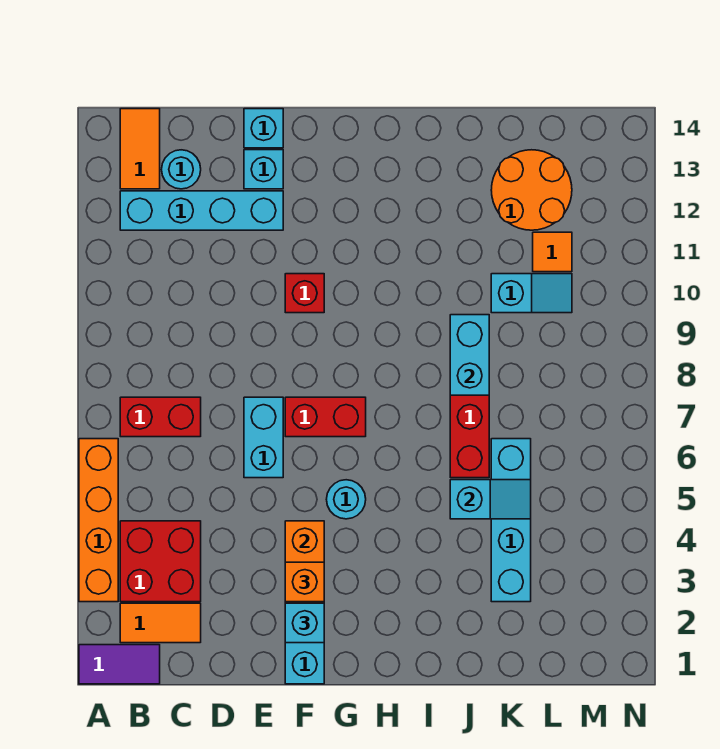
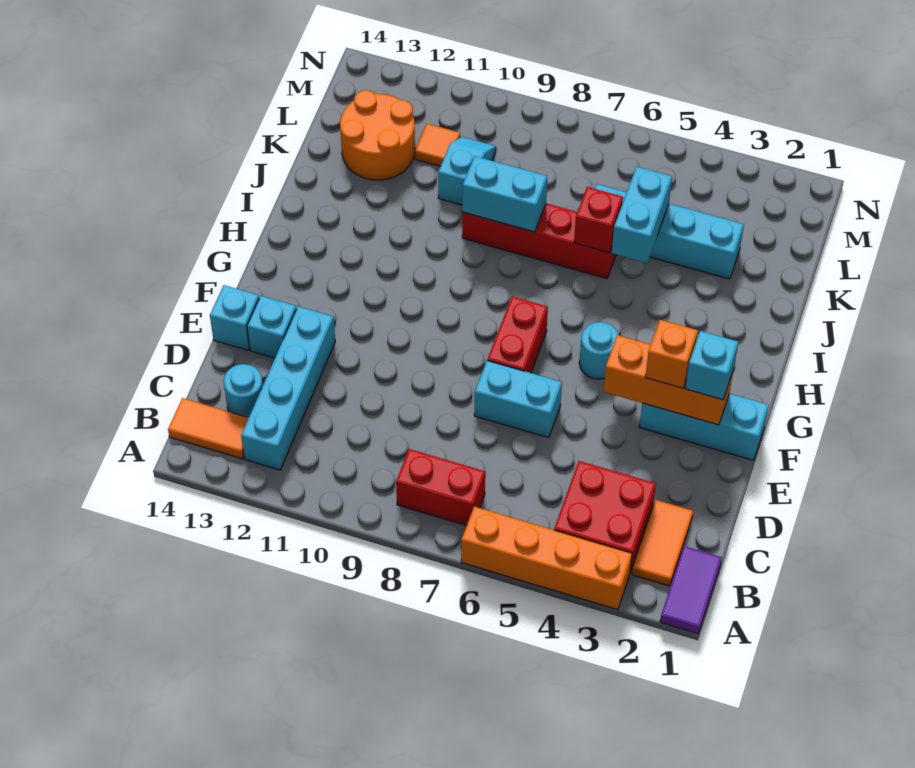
red 1x2 brick [120,397,201,437] -> red 1x2 brick turned to [396,449,485,526]
red 1x1 brick [285,274,324,313] -> red 1x1 brick moved to [574,187,623,253]
cyan 1x2 slope [450,480,531,519] -> cyan 1x2 brick [612,167,672,263]

